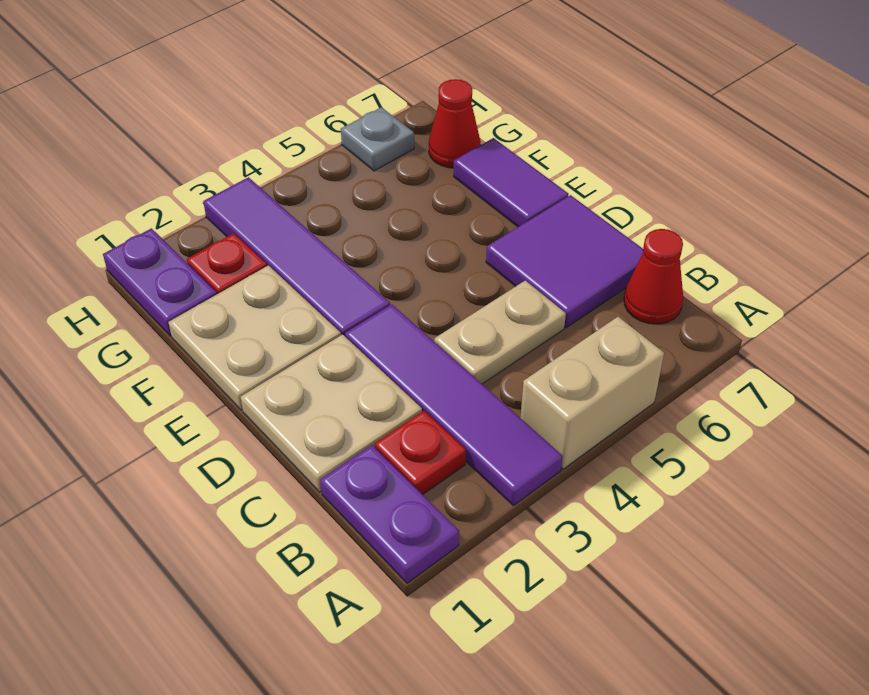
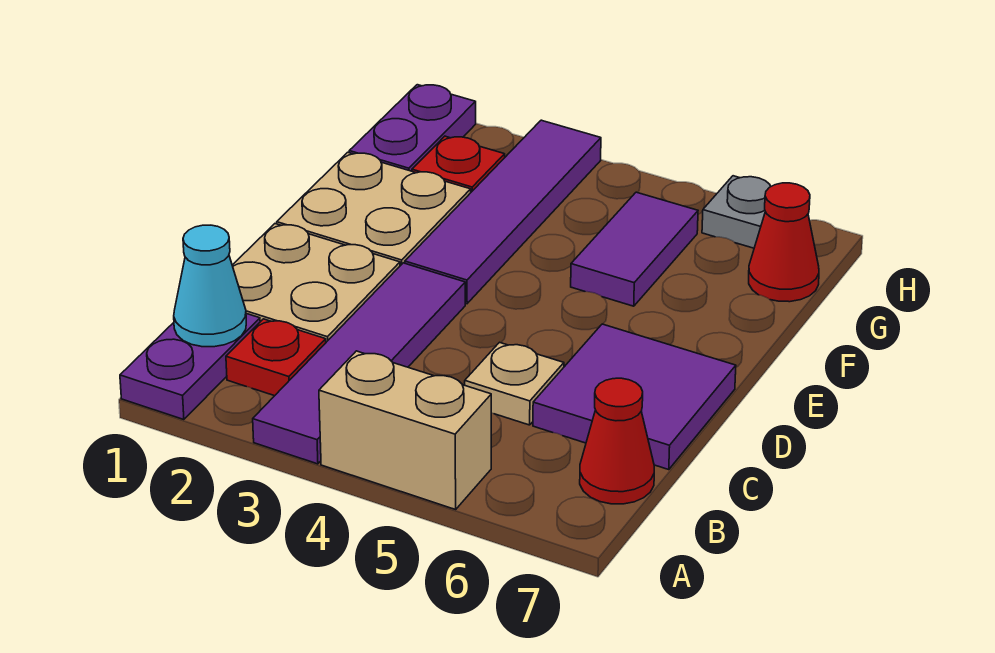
none -> cyan 1x1 cone [174,225,246,347]
tan 1x2 plate [434,281,566,384] -> tan 1x1 plate [465,342,564,425]
purple 1x2 tile [454,138,569,227] -> purple 1x2 tile moved to [571,192,698,306]

